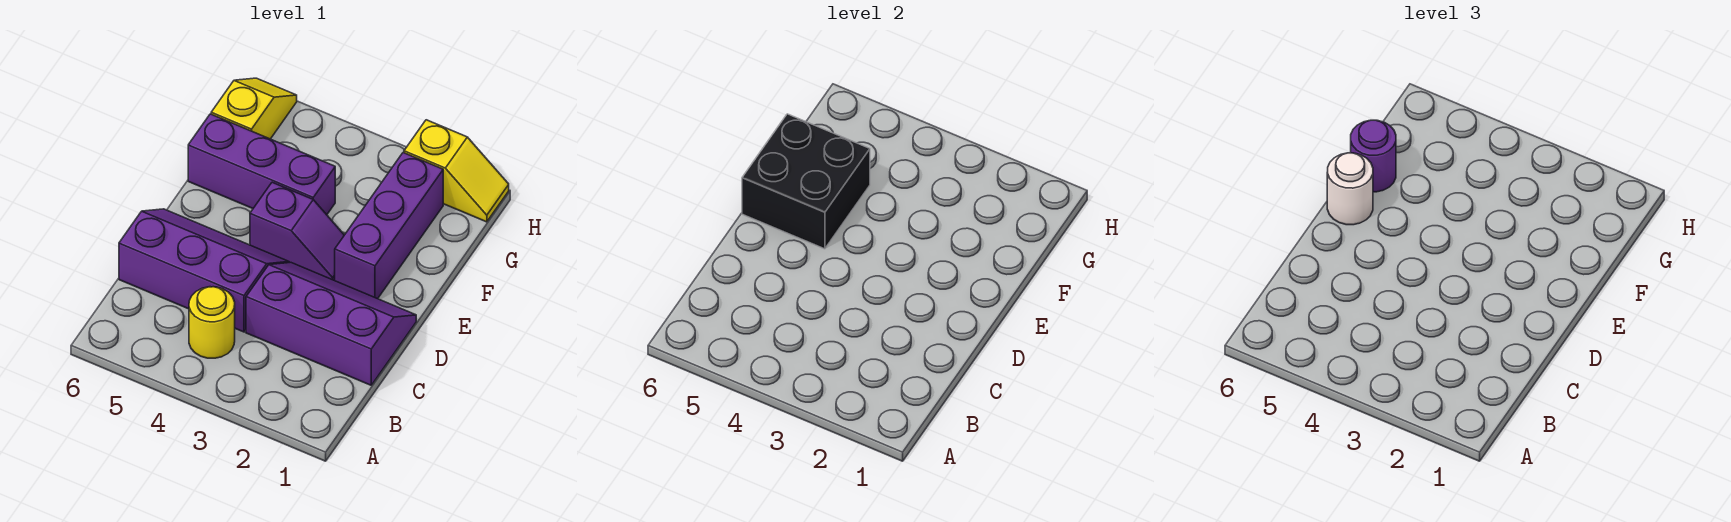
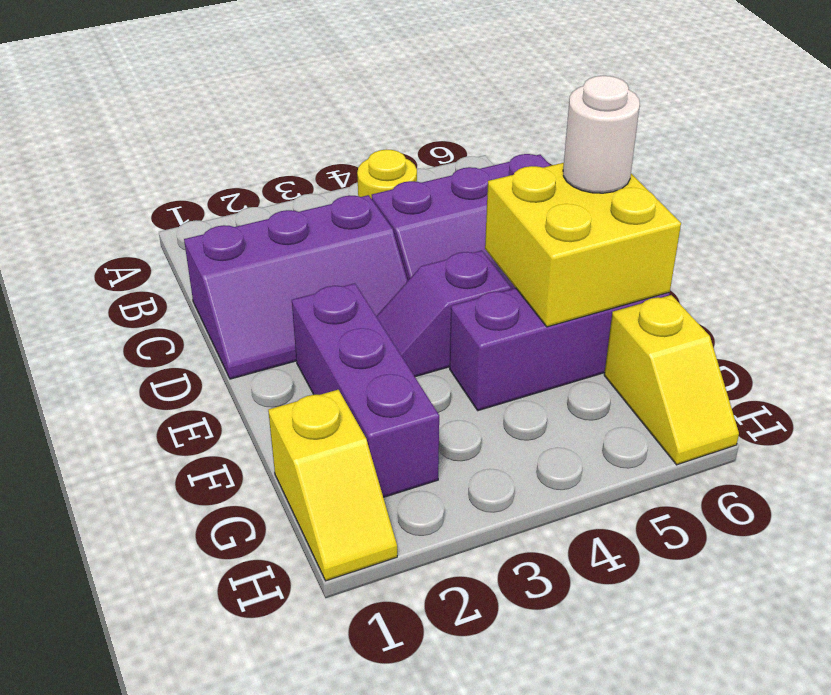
black 2x2 brick [742,114,870,249] -> yellow 2x2 brick [485,163,681,327]
purple 1x1 round brick [1351,120,1396,192] -> none
yellow 1x2 slope [404,120,509,222] -> yellow 1x2 slope turned to [268,390,397,581]

